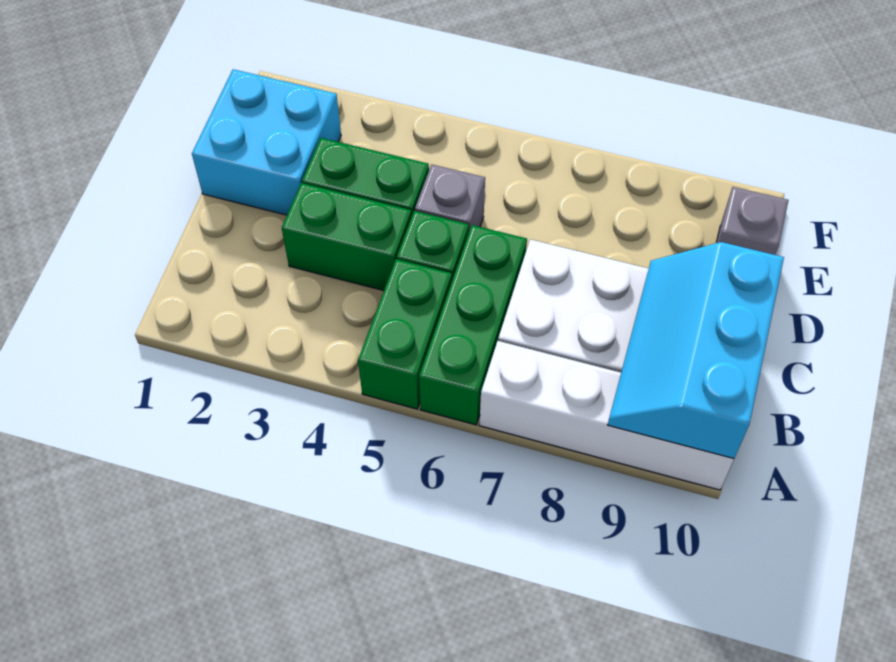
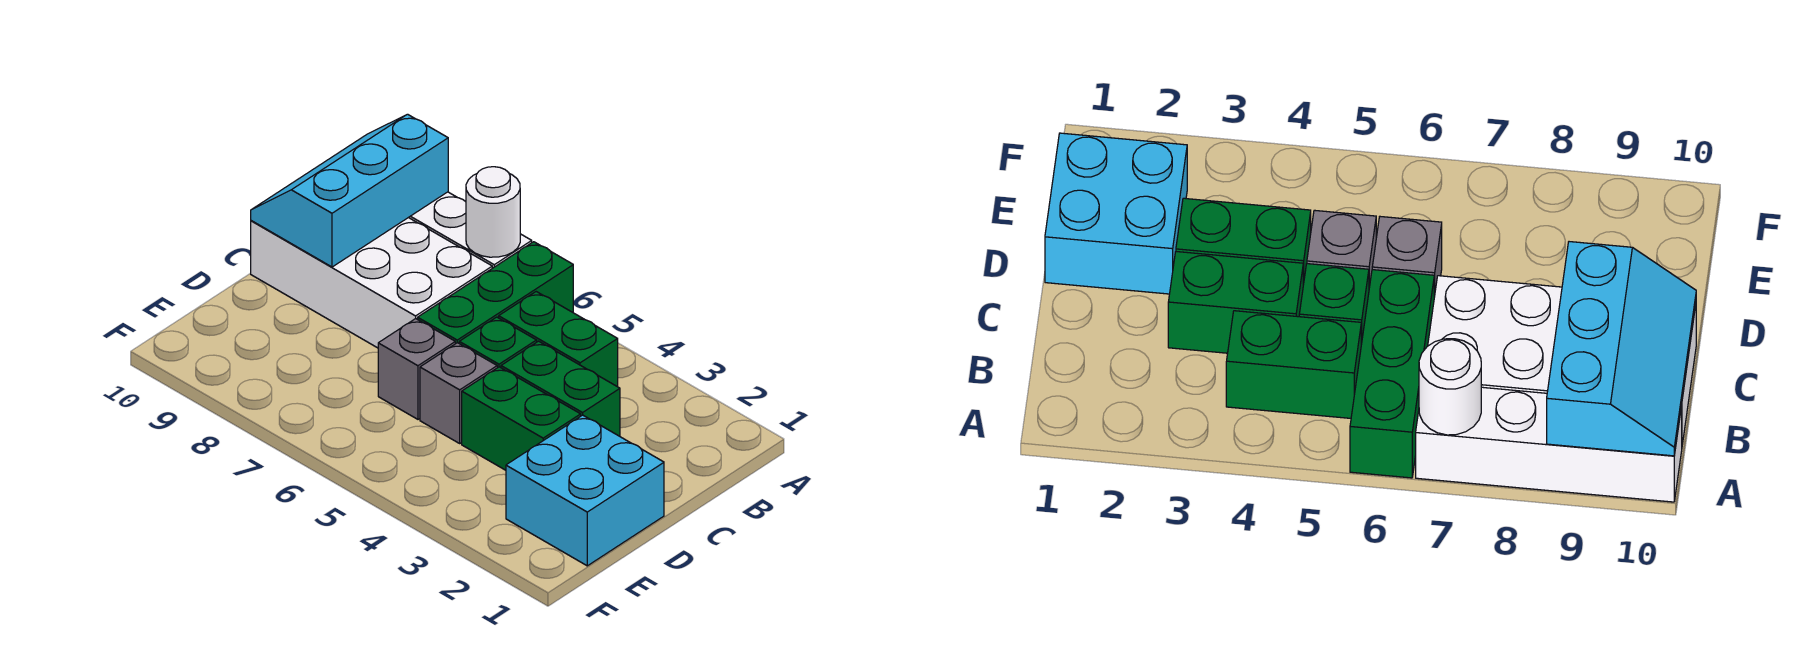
green 1x2 brick [358,259,452,409] -> green 1x2 brick turned to [499,292,618,387]
none -> white 1x1 round brick [466,167,520,257]
cyan 2x3 slope [608,242,784,459] -> cyan 2x3 slope turned to [251,114,448,267]
grey 1x1 brick [716,187,788,255] -> grey 1x1 brick moved to [378,319,455,419]

